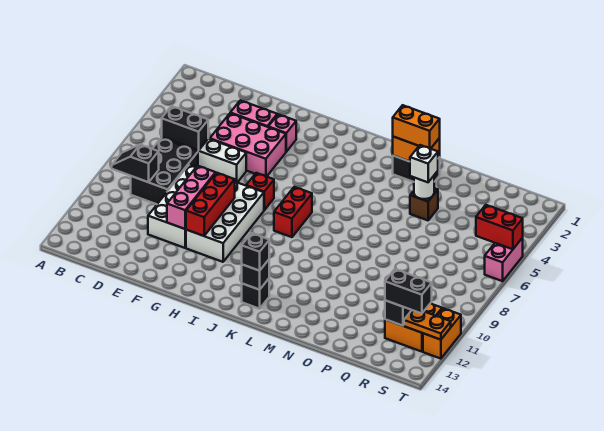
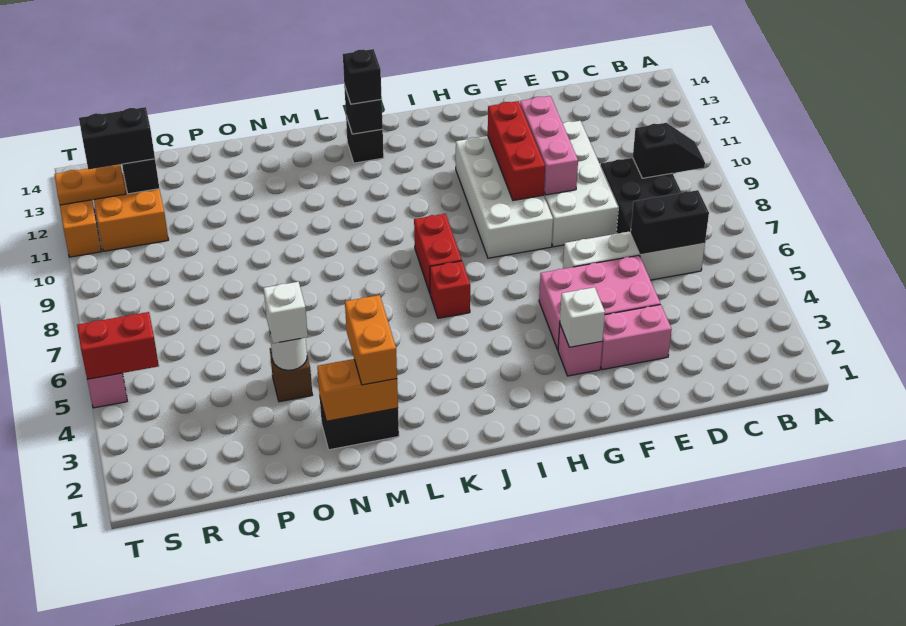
none -> white 1x1 brick [560,287,605,347]
red 1x1 brick [246,173,274,210] -> red 1x1 brick moved to [430,261,470,318]
orange 1x2 brick [393,105,440,149] -> orange 1x2 brick turned to [345,295,397,385]

